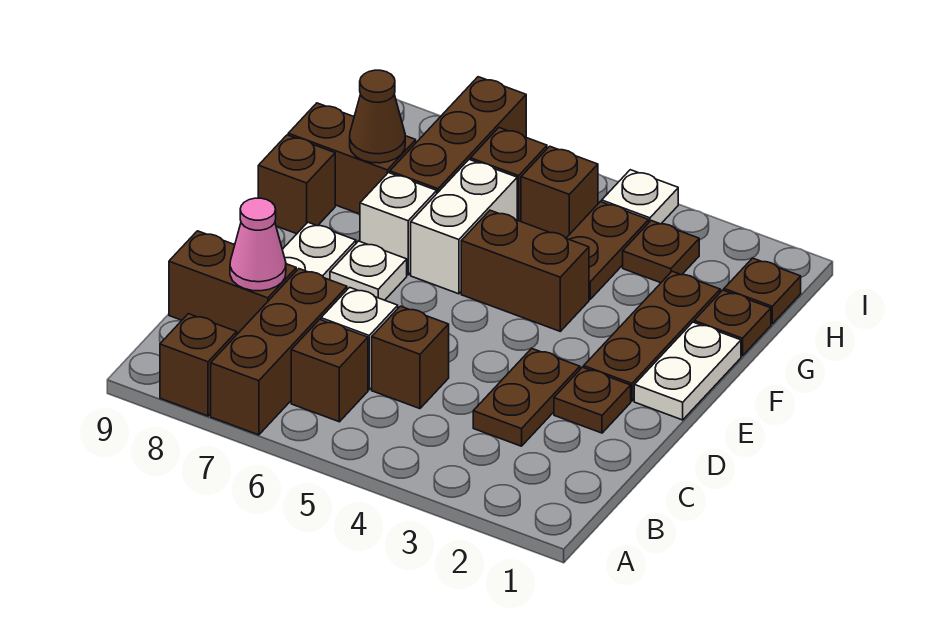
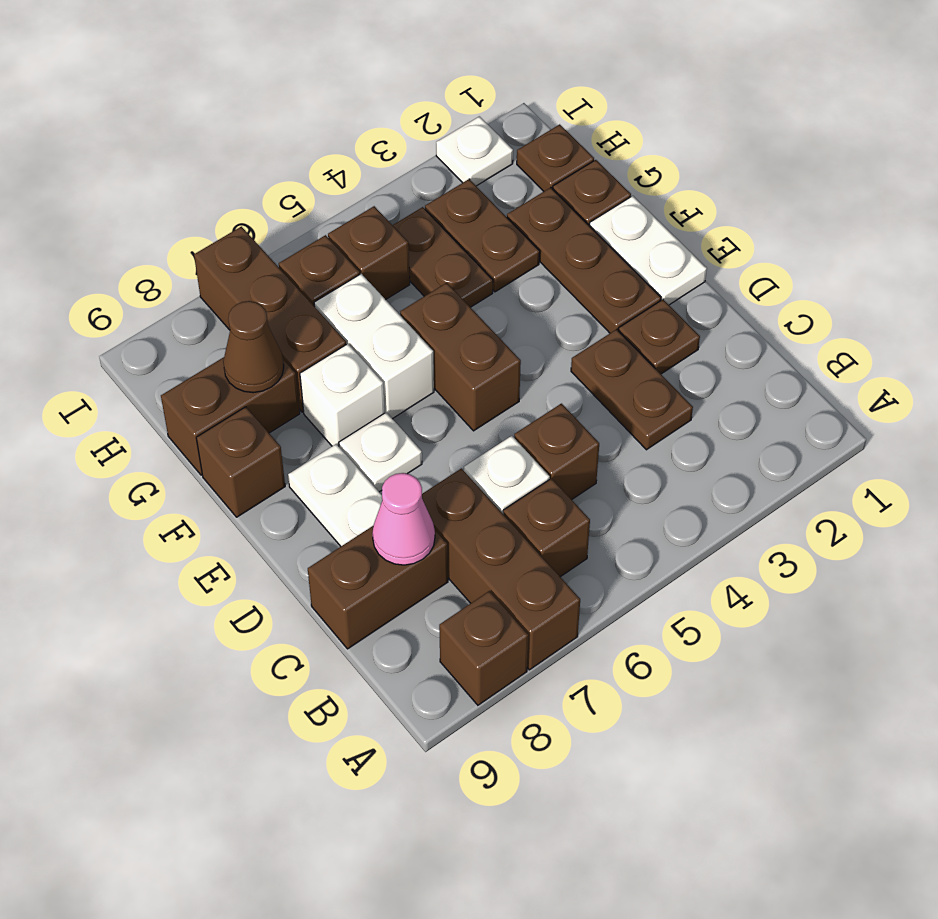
brown 1x2 brick [461,210,589,331] -> brown 1x2 brick turned to [400,283,521,431]
brown 1x1 plate [623,221,699,283] -> brown 1x2 plate [425,179,540,292]
white 1x1 plate [602,170,678,224] -> white 1x1 plate moved to [436,116,513,186]

